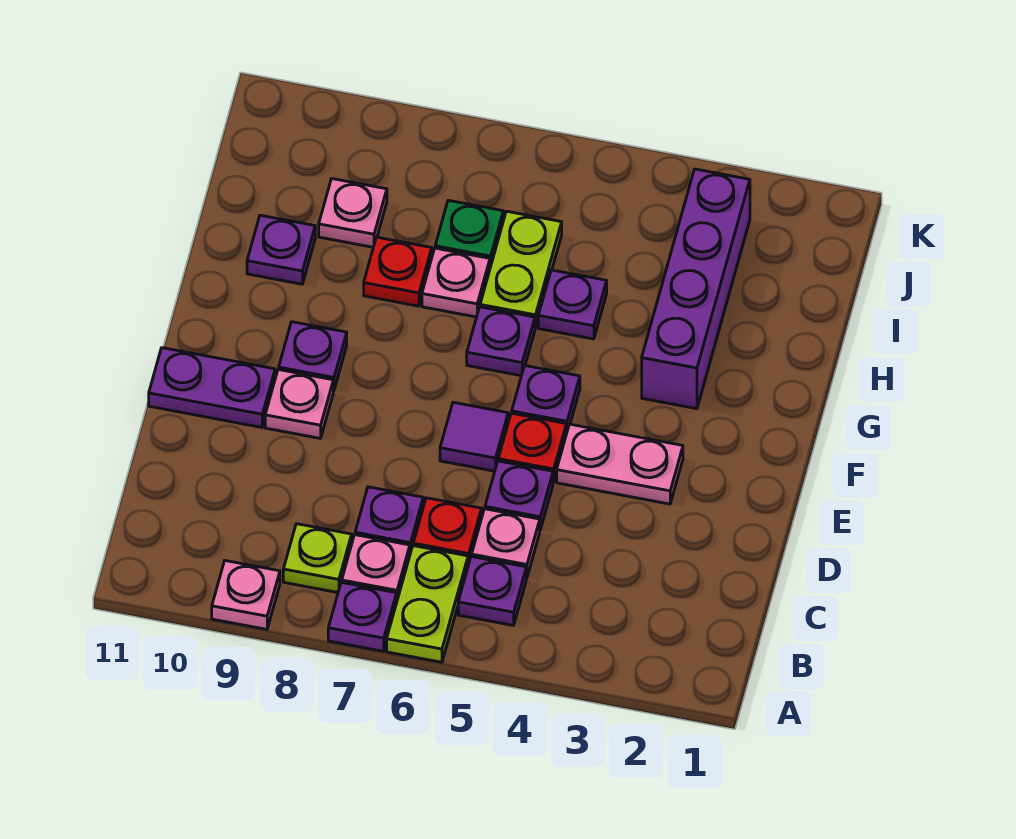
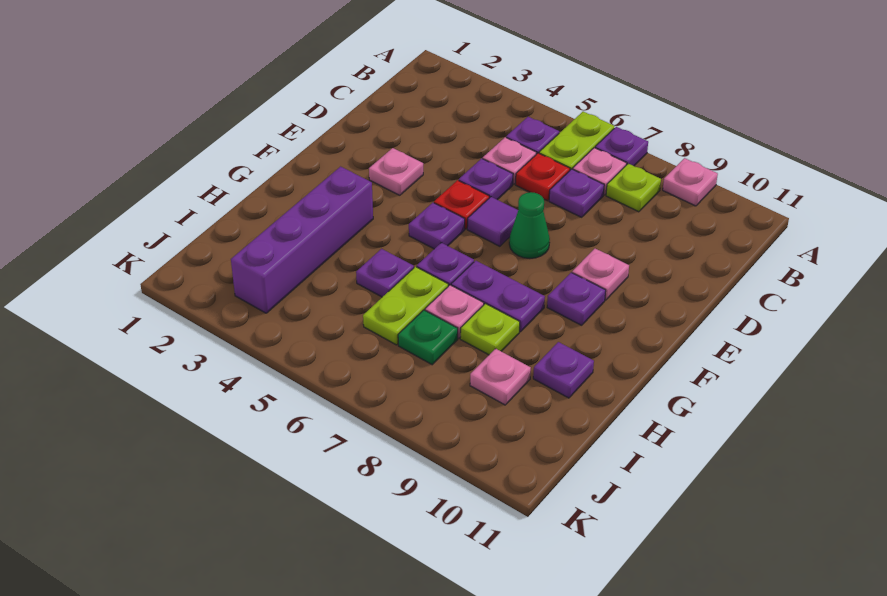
pink 1x2 plate [557,424,683,504] -> pink 1x1 plate [369,148,423,195]
none -> green 1x1 cone [509,192,550,258]
purple 1x2 plate [149,348,275,427] -> purple 1x2 plate moved to [451,261,545,332]
red 1x1 plate [364,237,432,306] -> lime 1x1 plate [460,304,520,355]

